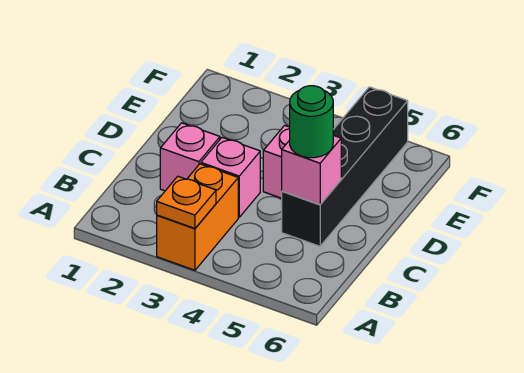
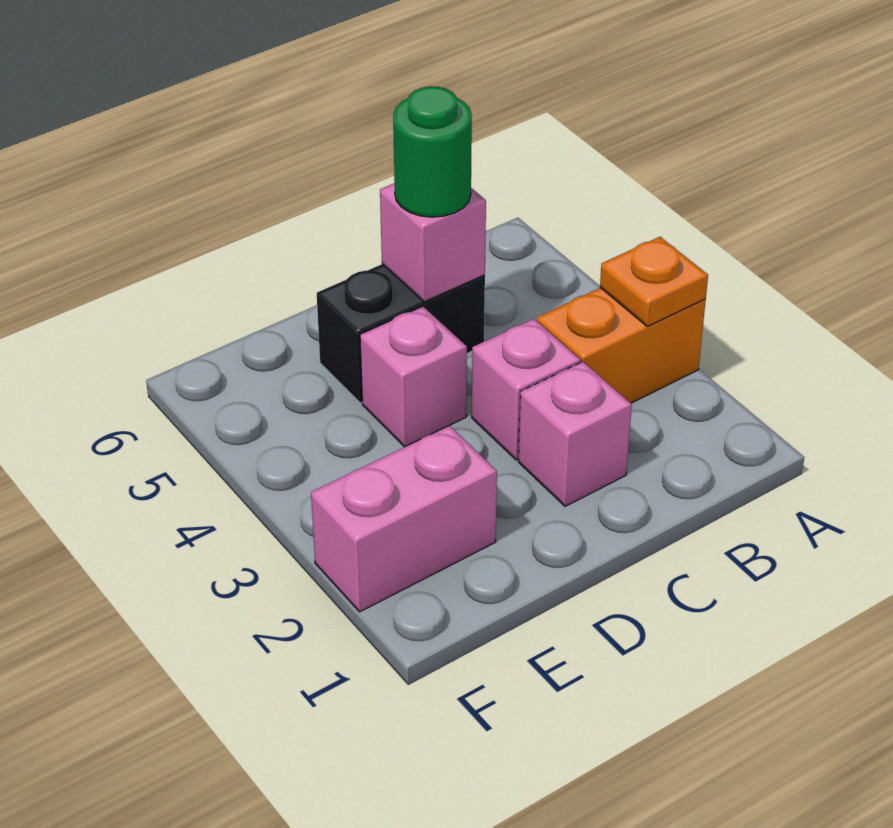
black 1x4 brick [282,87,408,246] -> black 1x2 brick [317,264,485,403]
none -> pink 1x2 brick [311,425,497,612]

